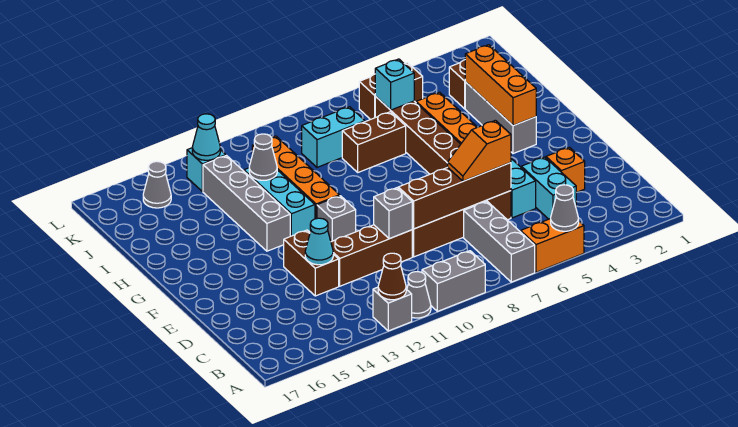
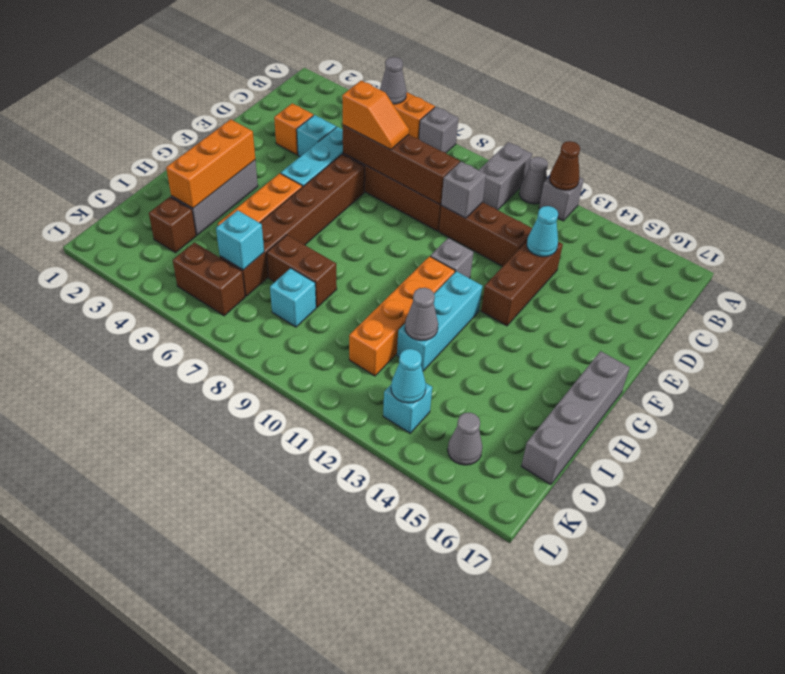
grey 1x3 brick [464,201,535,282] -> grey 1x1 brick [419,107,458,153]
grey 1x2 brick [422,251,485,311] -> grey 1x2 brick turned to [479,142,532,210]
cyan 1x2 brick [521,157,576,219] -> cyan 1x1 brick [297,115,336,156]
brown 1x2 brick [284,230,339,296] -> brown 1x3 brick [481,242,563,326]
grey 1x4 brick [203,156,290,251] -> grey 1x4 brick moved to [522,351,630,485]
cyan 1x2 brick [302,107,365,167] -> cyan 1x1 brick [270,268,316,327]

